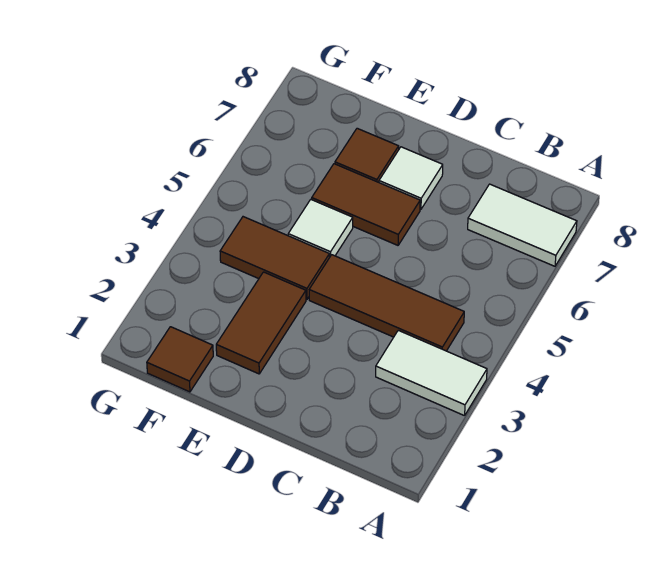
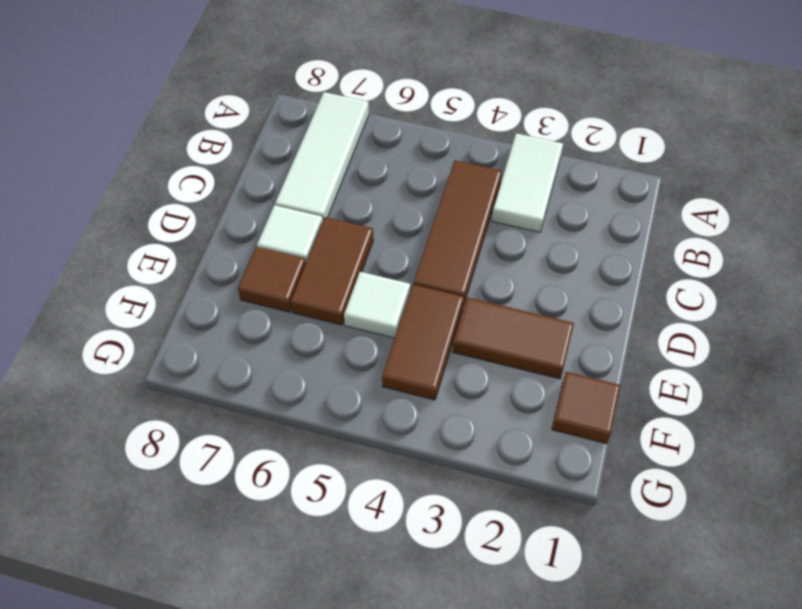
white 1x2 tile [468,184,577,266] -> white 1x3 tile [275,92,369,221]

